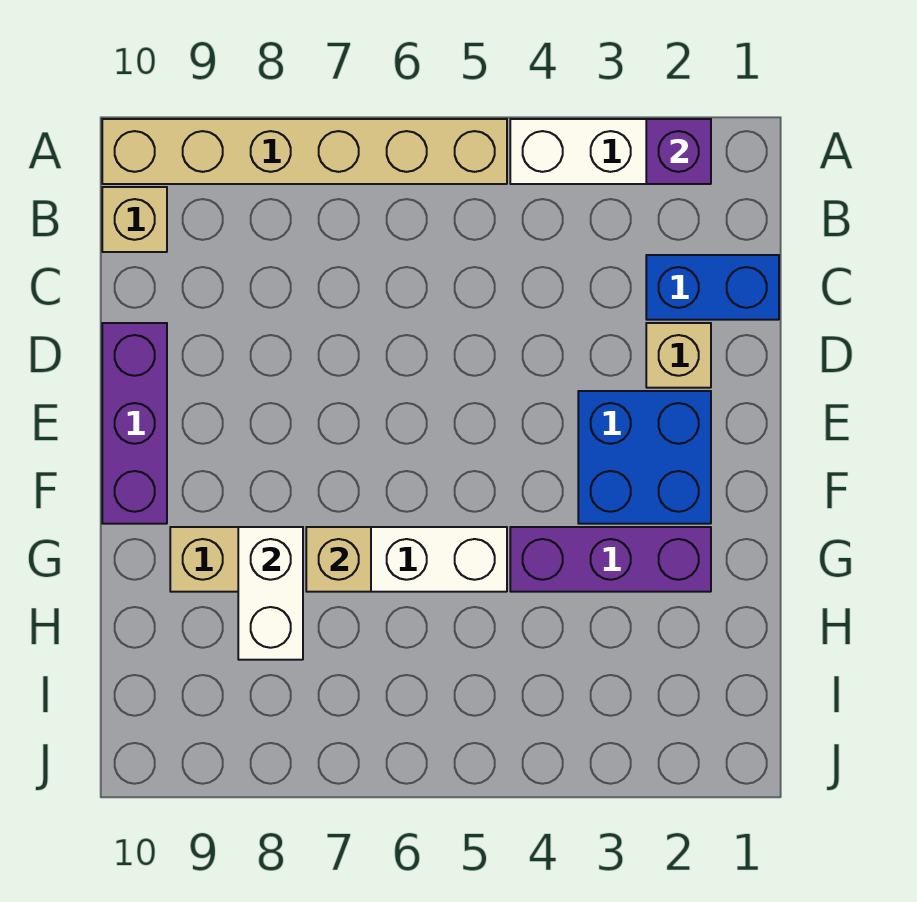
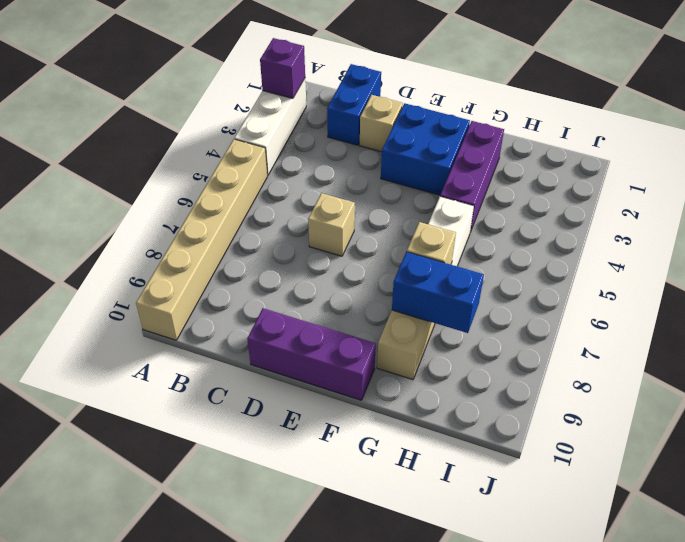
tan 1x1 brick [102,187,167,252] -> tan 1x1 brick moved to [308,193,355,256]
white 1x2 brick [238,527,303,660] -> blue 1x2 brick [392,252,484,333]

